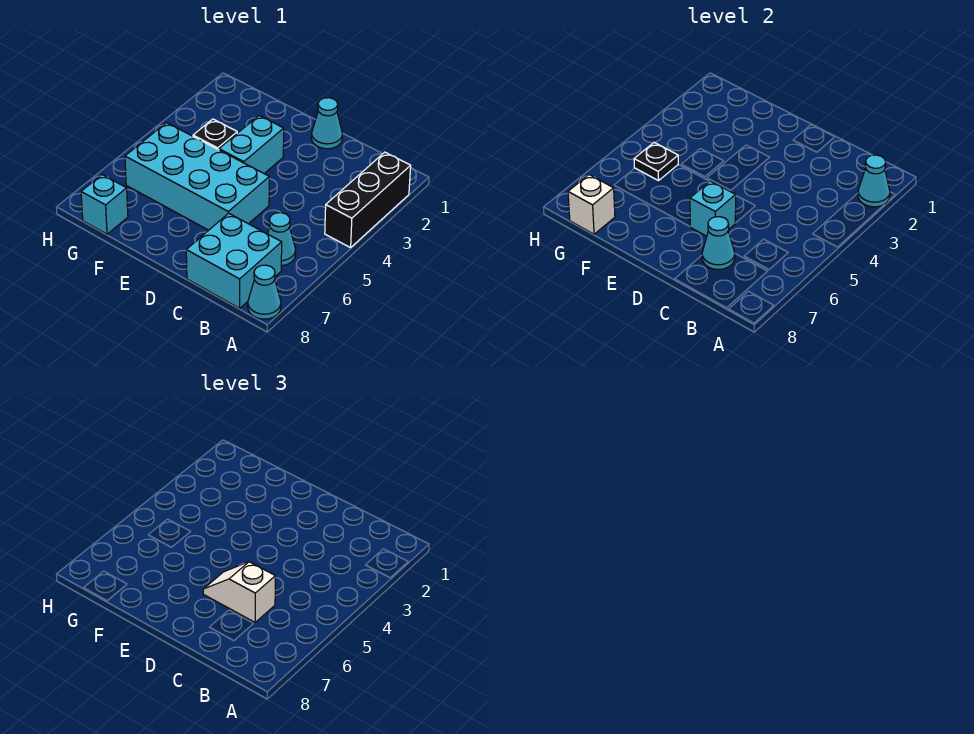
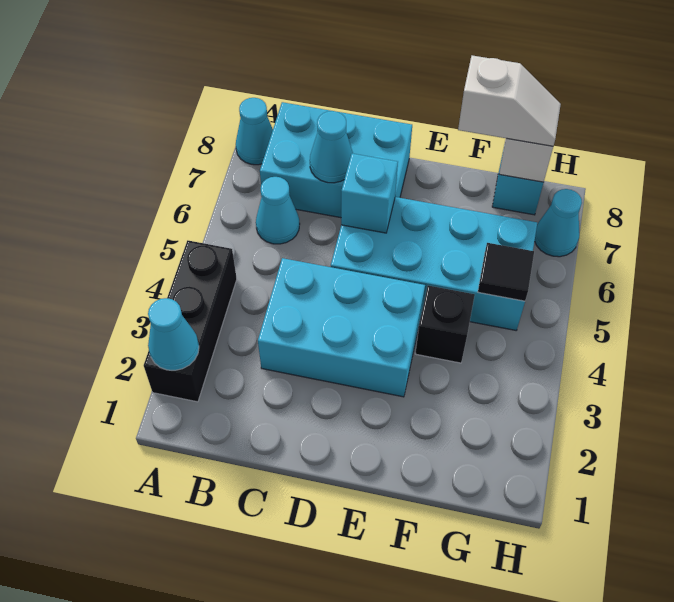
cyan 2x2 brick [186,213,282,308] -> cyan 2x3 brick [260,102,412,218]
white 1x2 slope [203,562,275,622] -> white 1x2 slope moved to [458,55,561,146]
cyan 1x1 cone [311,98,342,149] -> cyan 1x1 cone moved to [535,189,582,257]
cyan 1x2 brick [219,116,284,173] -> cyan 2x3 brick [258,258,425,397]
black 1x1 plate [634,143,678,181] -> black 1x1 tile [478,243,534,301]

